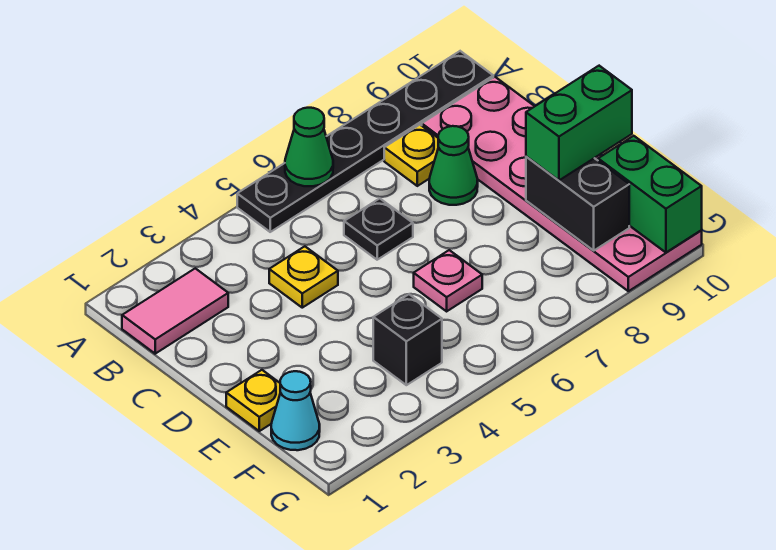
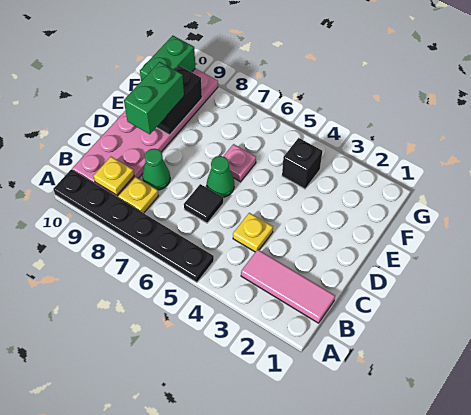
green 1x1 cone [285,108,333,186] -> green 1x1 cone moved to [207,156,234,197]
pink 1x2 tile [122,268,228,354] -> pink 1x3 tile [241,249,335,323]
black 1x1 plate [344,198,413,260] -> black 1x1 tile [184,184,223,223]
yellow 1x1 plate [226,370,280,431] -> yellow 1x1 plate moved to [94,157,134,195]
green 1x2 brick [526,66,632,180] -> green 1x2 brick turned to [124,62,184,134]
cyan 1x1 cone [271,371,320,450] -> none

